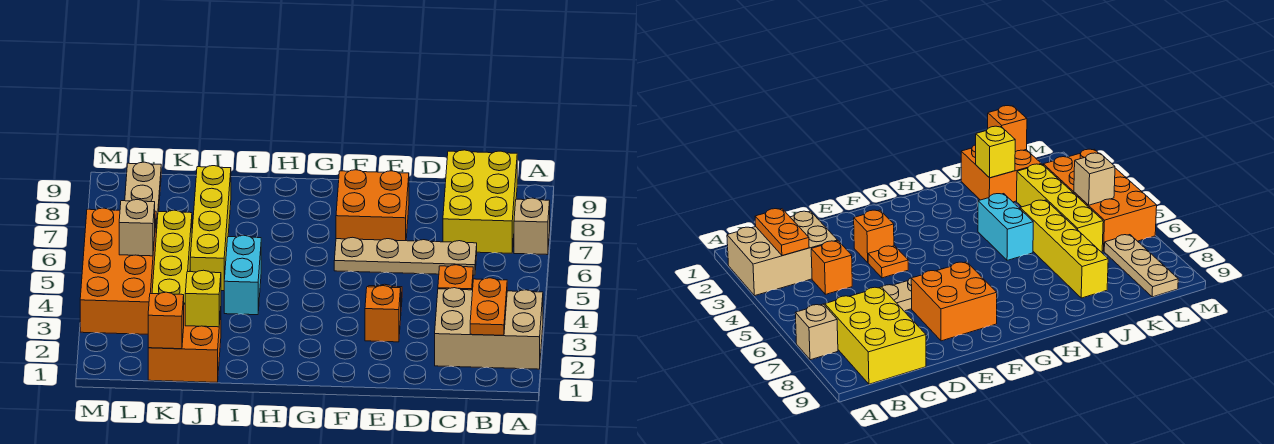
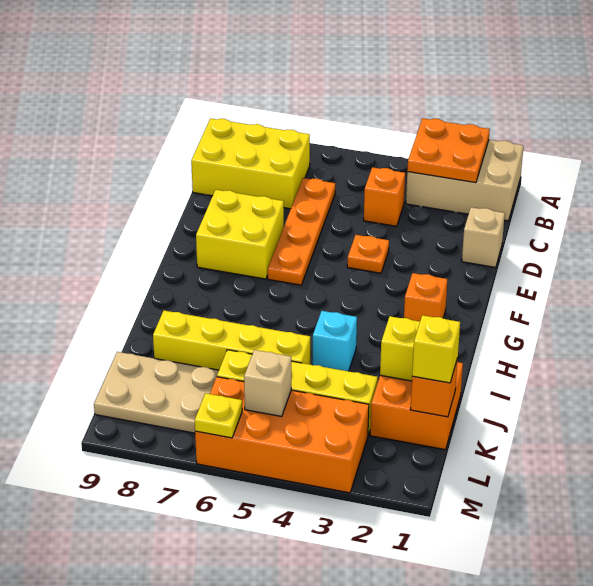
tan 2x3 brick [435,288,543,369] -> tan 2x3 brick turned to [406,140,523,221]
tan 1x1 brick [514,198,550,255] -> tan 1x1 brick moved to [462,207,505,267]
orange 1x2 plate [470,278,507,335] -> orange 2x2 plate [407,118,490,183]
tan 1x4 plate [334,237,477,275] -> orange 1x4 plate [268,178,335,285]
orange 1x1 brick [365,286,401,342] -> orange 1x1 brick moved to [404,273,447,321]
orange 2x2 brick [336,170,409,241] -> yellow 2x2 brick [196,190,284,279]
cyan 1x2 brick [224,235,261,315] -> cyan 1x1 brick [312,311,357,371]
none -> yellow 1x1 brick [412,315,460,383]
tan 1x3 plate [125,162,161,233] -> tan 2x3 plate [94,352,219,433]
none -> yellow 1x1 plate [195,393,242,438]

